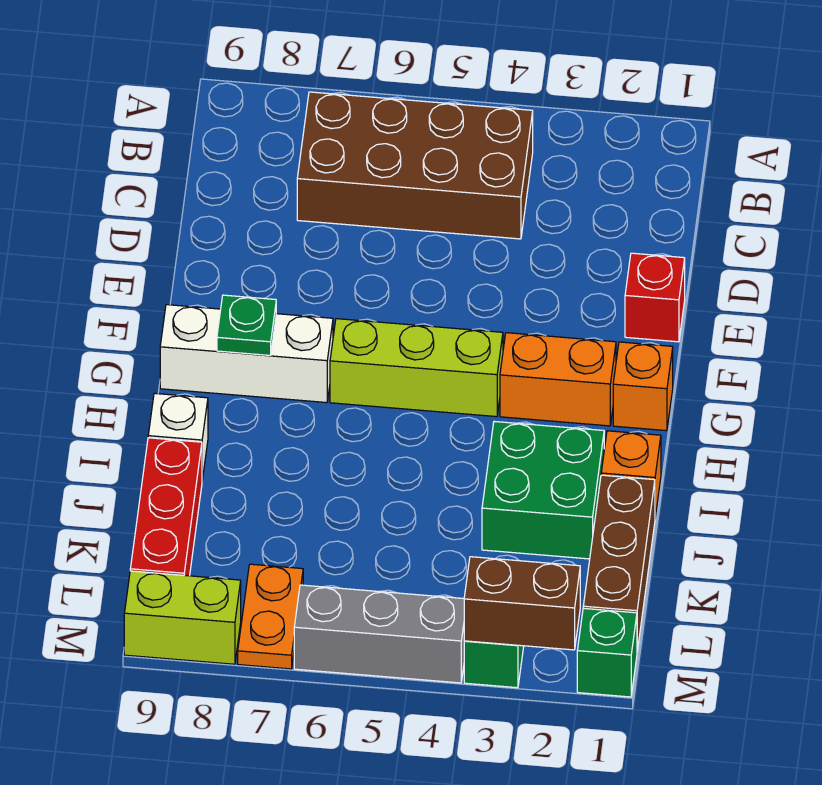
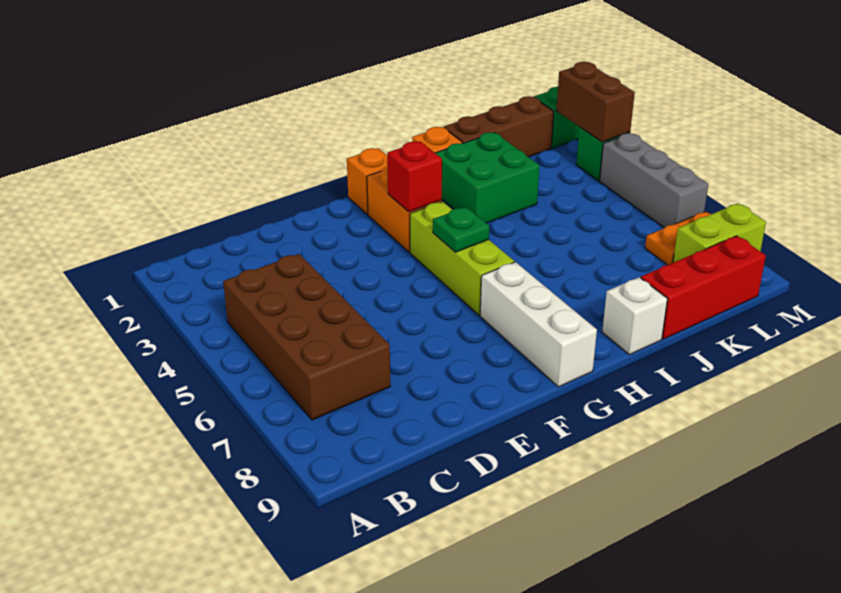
red 1x1 brick [625,253,685,342] -> red 1x1 brick moved to [387,142,442,212]
green 1x1 plate [217,295,276,355] -> green 1x1 plate moved to [433,207,490,252]
lime 1x2 brick [124,571,241,664] -> lime 1x2 brick turned to [673,203,766,263]

